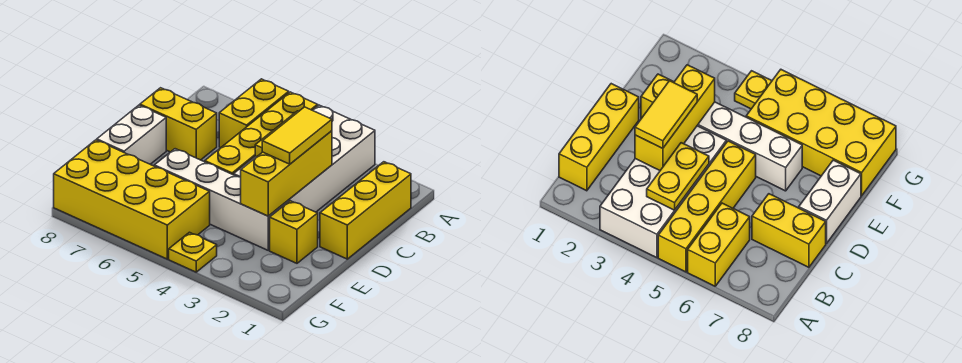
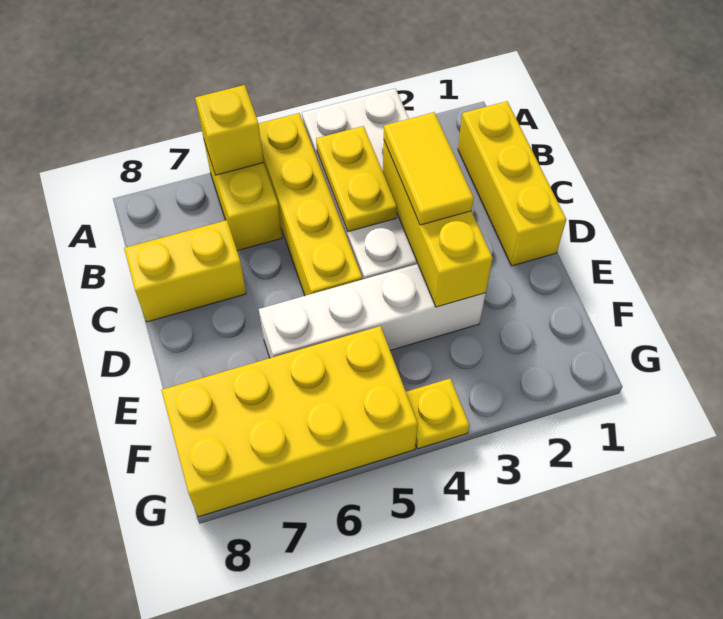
white 1x2 brick [97,105,166,164] -> none
yellow 1x1 brick [270,201,318,263] -> yellow 1x1 brick moved to [195,85,264,175]

